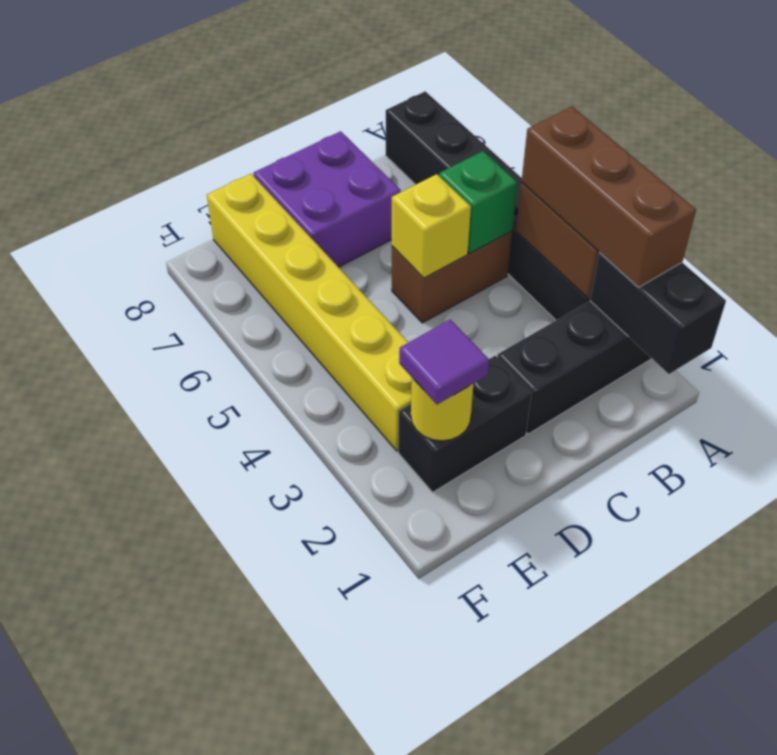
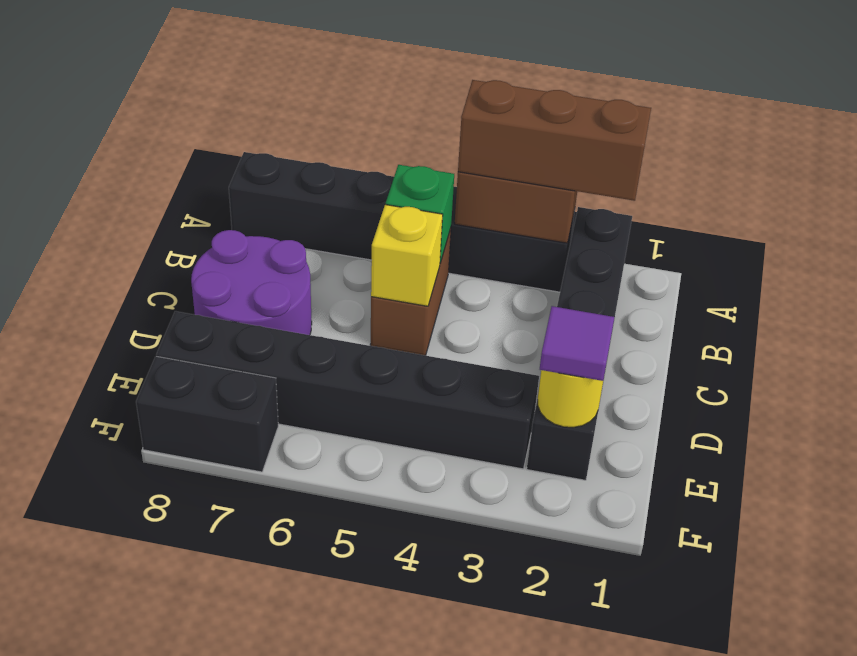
black 1x2 brick [590,252,726,374] -> black 1x2 brick moved to [136,356,278,472]
purple 2x2 brick [254,131,401,267] -> purple 2x2 round brick [191,230,312,335]
yellow 1x6 brick [207,174,412,451] -> black 1x6 brick [156,311,539,469]

